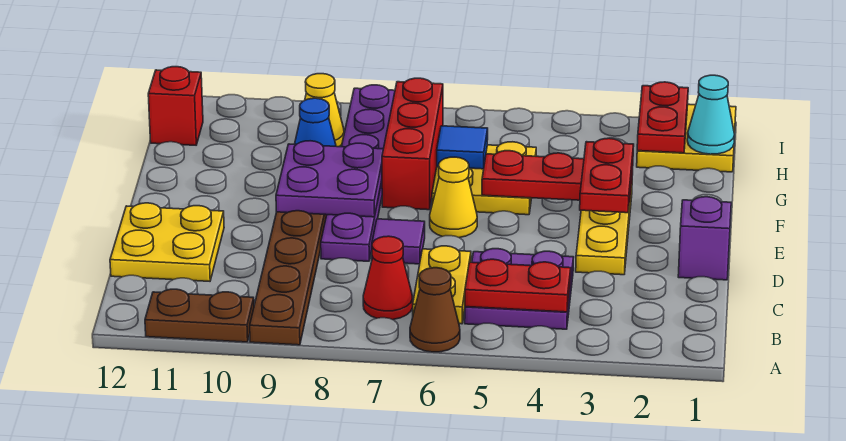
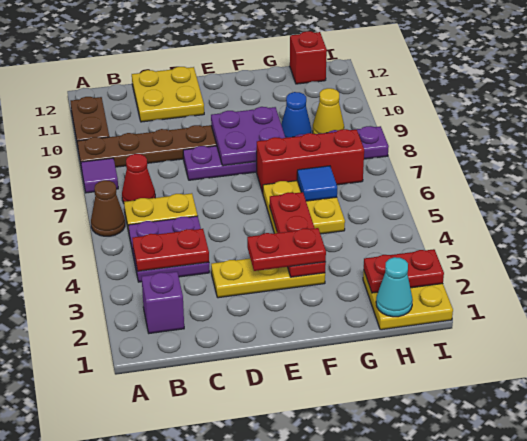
red 1x2 plate [465,259,571,312] -> red 1x2 plate turned to [132,229,209,271]
purple 1x1 brick [678,197,731,280] -> purple 1x1 brick moved to [141,272,184,333]
purple 1x1 tile [372,219,425,264] -> purple 1x1 tile moved to [81,158,118,193]
yellow 1x1 cone [430,157,477,238] -> none

